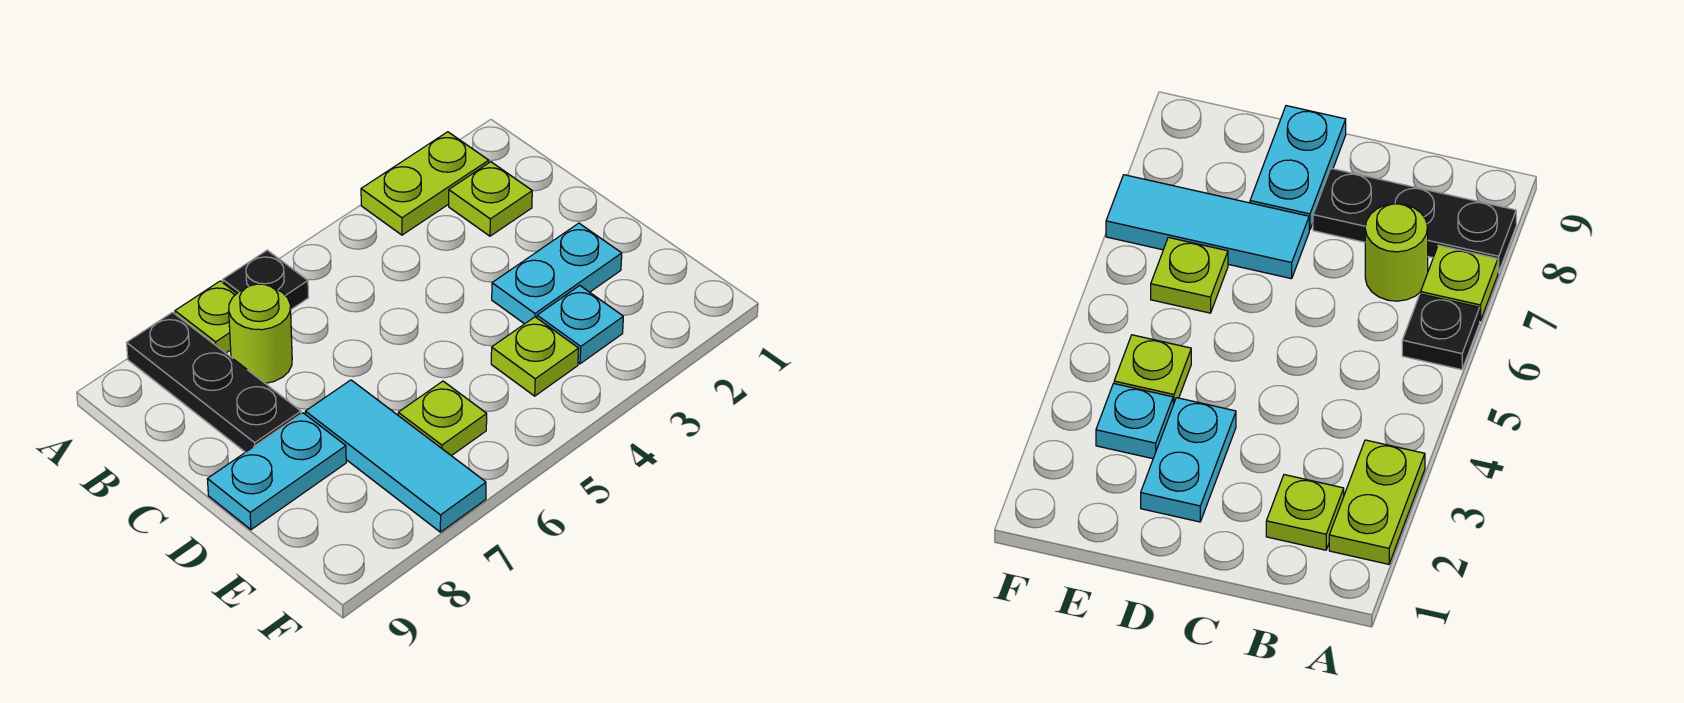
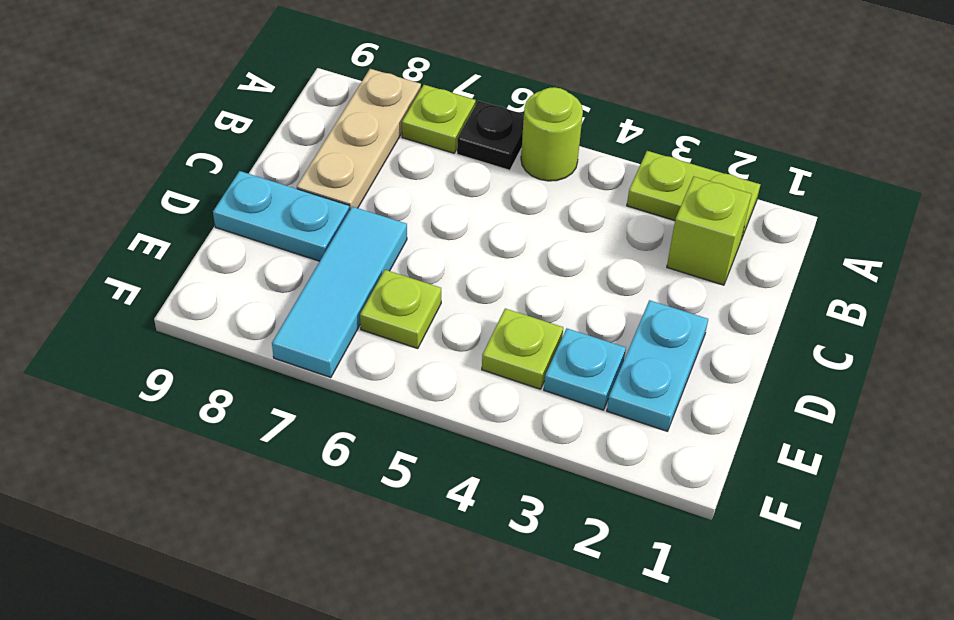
black 1x3 plate [127,312,301,452] -> tan 1x3 plate [297,69,421,210]
lime 1x1 plate [449,162,532,236] -> lime 1x1 brick [667,176,752,285]
lime 1x1 round brick [229,284,292,383] -> lime 1x1 round brick moved to [521,87,583,181]
cyan 1x2 plate [492,223,622,324] -> cyan 1x2 plate turned to [607,300,708,431]

